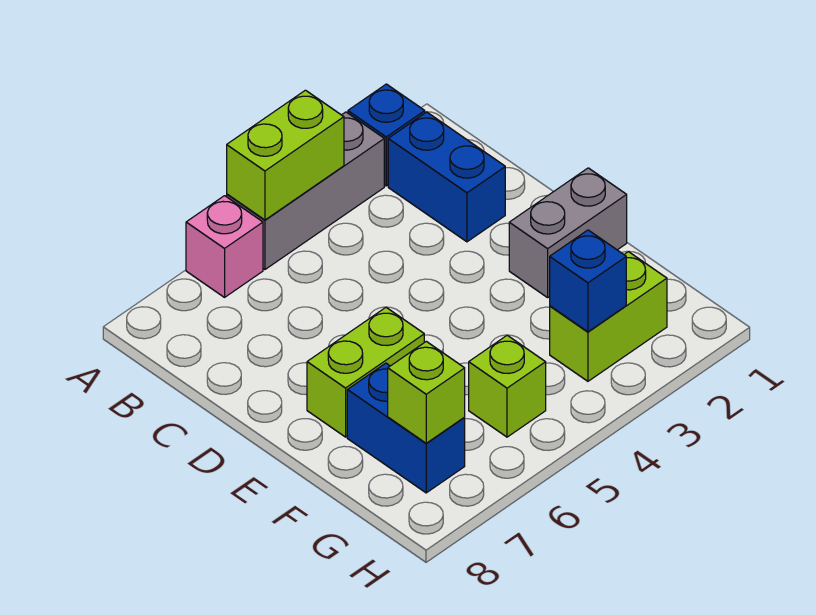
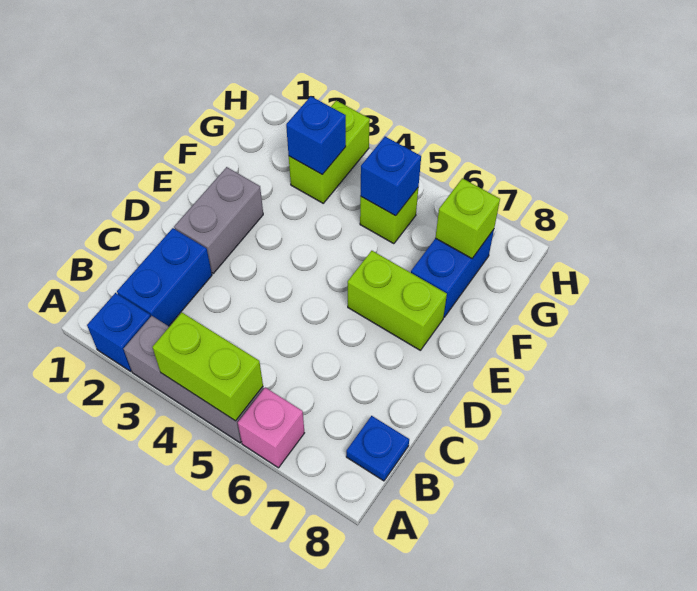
none -> blue 1x1 plate [346,416,409,481]
grey 1x2 brick [509,168,627,298] -> grey 1x2 brick turned to [174,167,263,273]
lime 1x2 brick [550,252,667,381] -> lime 1x2 brick turned to [289,101,370,203]
none -> blue 1x1 brick [360,137,421,216]

